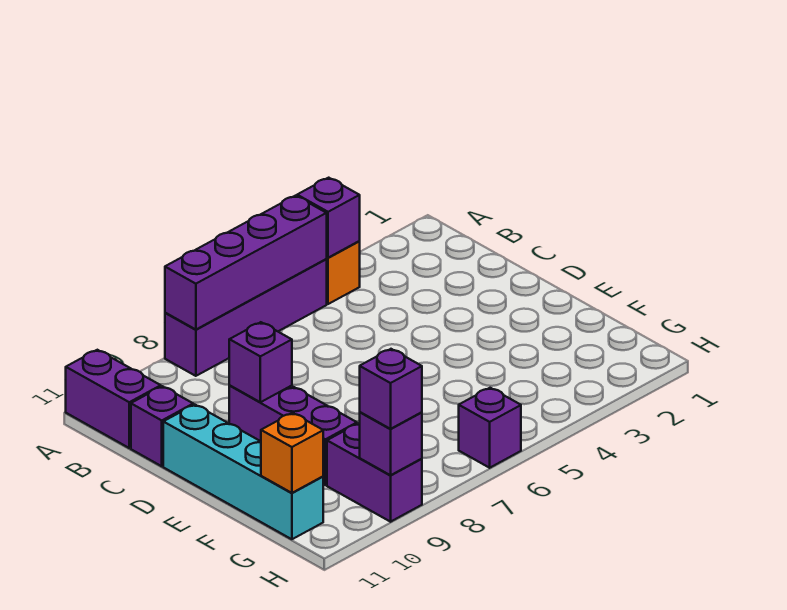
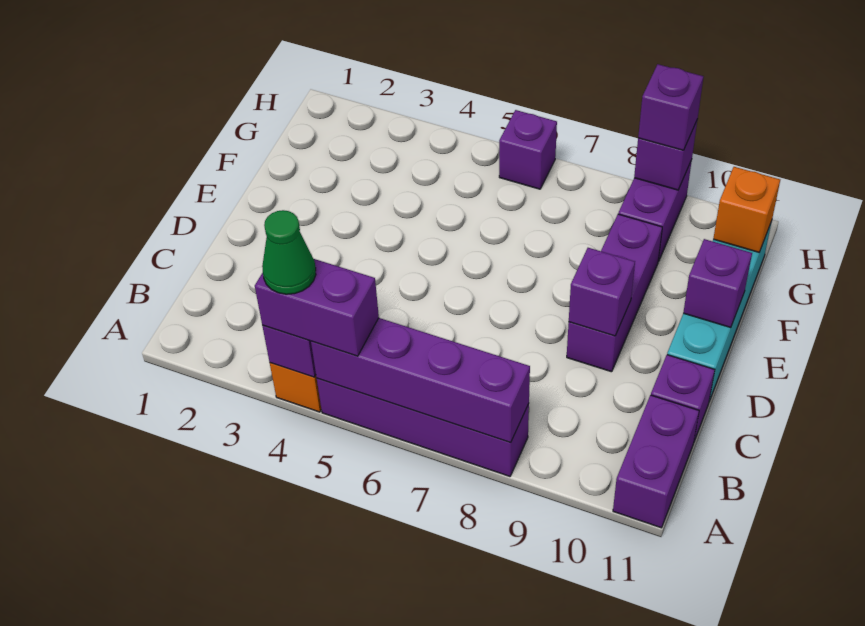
none -> purple 1x2 brick [255,259,379,356]
none -> green 1x1 cone [262,210,316,294]
none -> purple 1x1 brick [683,239,752,328]

